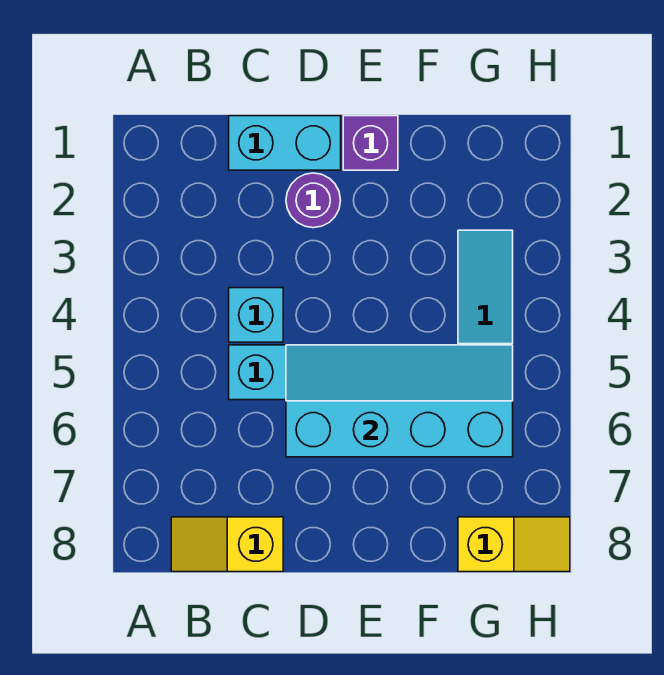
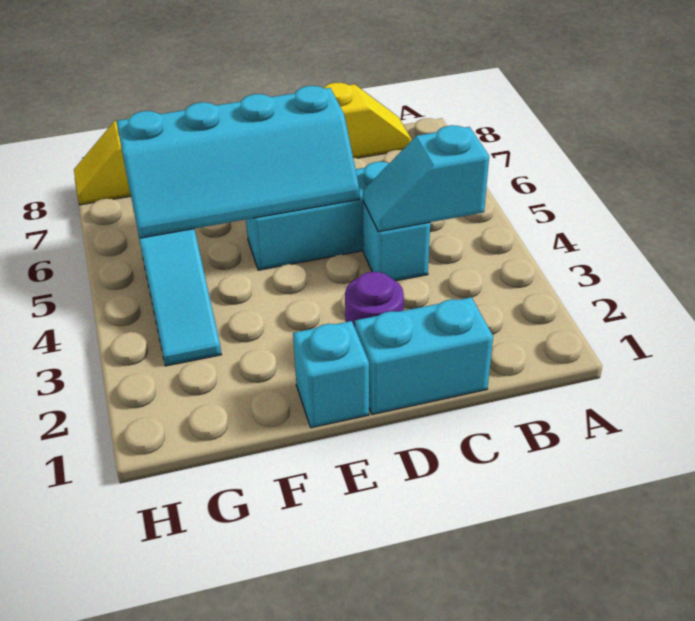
none -> cyan 1x2 slope [363,125,489,232]
purple 1x1 brick [343,116,398,170] -> cyan 1x1 brick [293,321,369,428]

